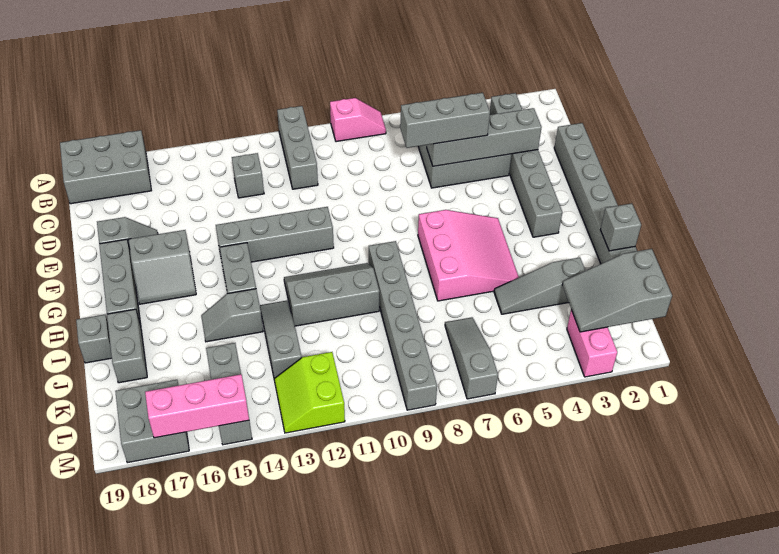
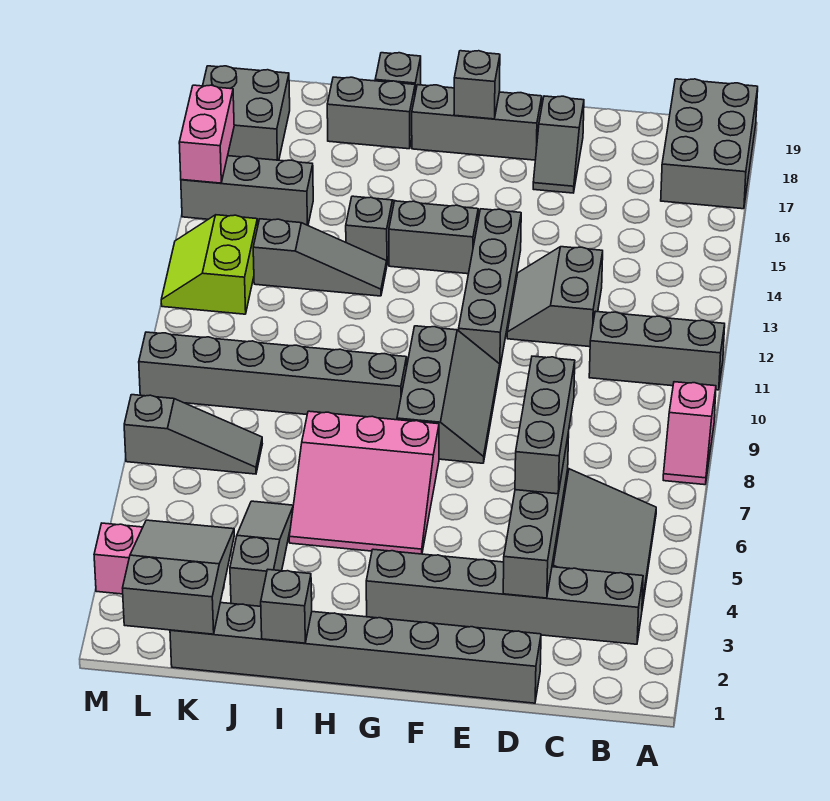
grey 1x1 brick [232,153,264,198] -> grey 1x1 brick moved to [454,51,500,119]
grey 2x2 slope [129,230,196,304] -> grey 2x2 slope moved to [507,247,603,347]
grey 2x3 slope [284,263,380,326] -> grey 2x3 slope moved to [397,326,500,463]
lime 2x2 slope [274,352,345,433] -> lime 2x2 slope turned to [161,215,258,314]
pink 1x3 brick [145,374,249,438] -> pink 1x2 brick [179,85,234,183]

